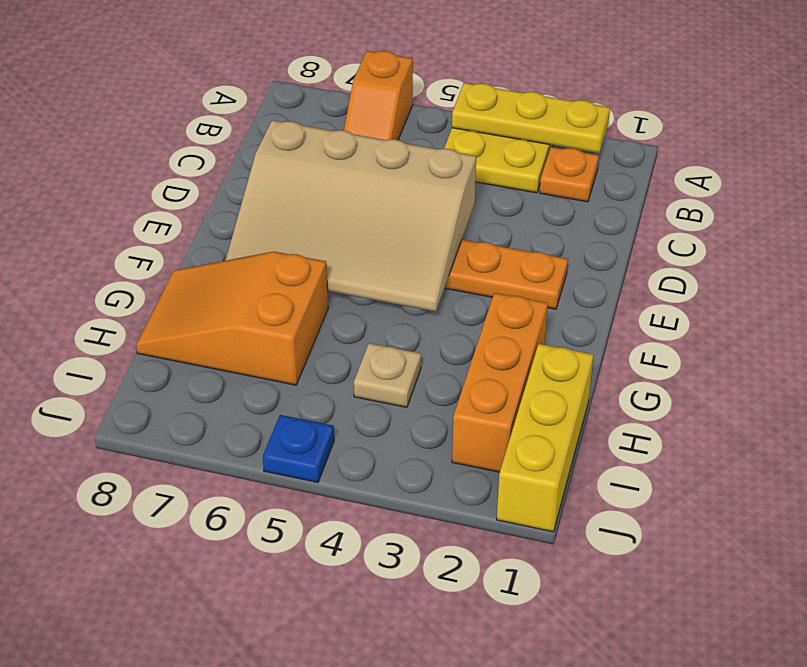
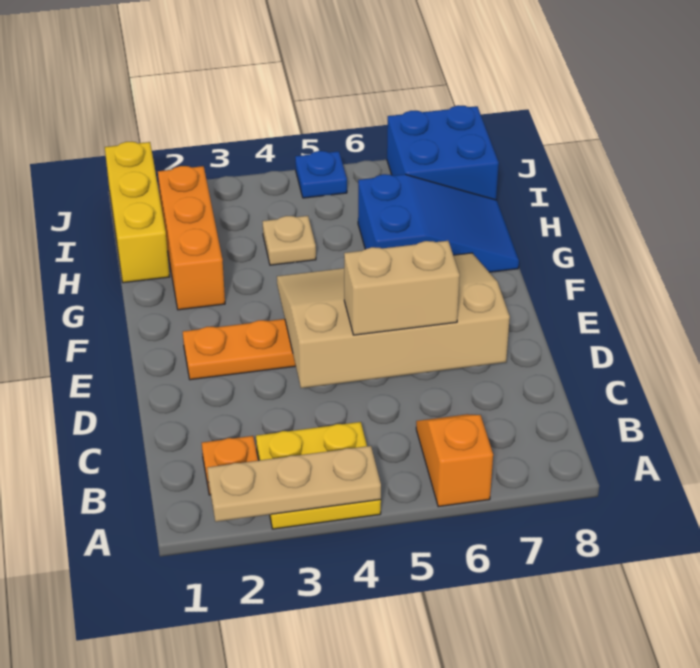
yellow 1x3 plate [452,83,610,153] -> tan 1x3 plate [207,446,381,522]
none -> tan 1x2 brick [344,241,460,335]
orange 2x3 slope [136,252,328,385] -> blue 2x3 slope [358,174,519,272]
none -> blue 2x2 brick [387,105,499,200]

